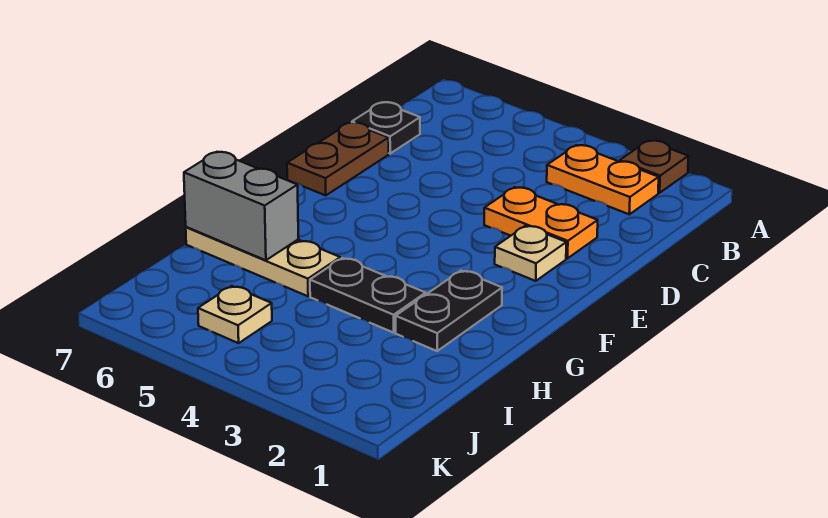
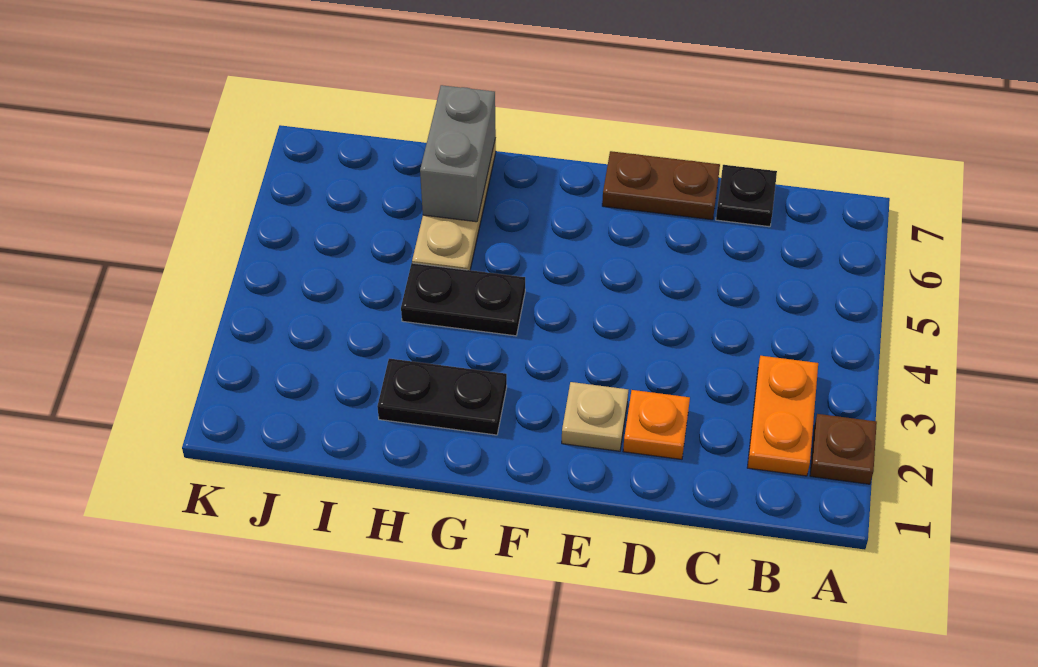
orange 1x2 plate [484,187,598,258] -> orange 1x1 plate [623,390,690,459]
black 1x2 plate [310,258,426,333] -> black 1x2 plate turned to [401,263,525,336]
tan 1x1 plate [198,286,272,343] -> none

